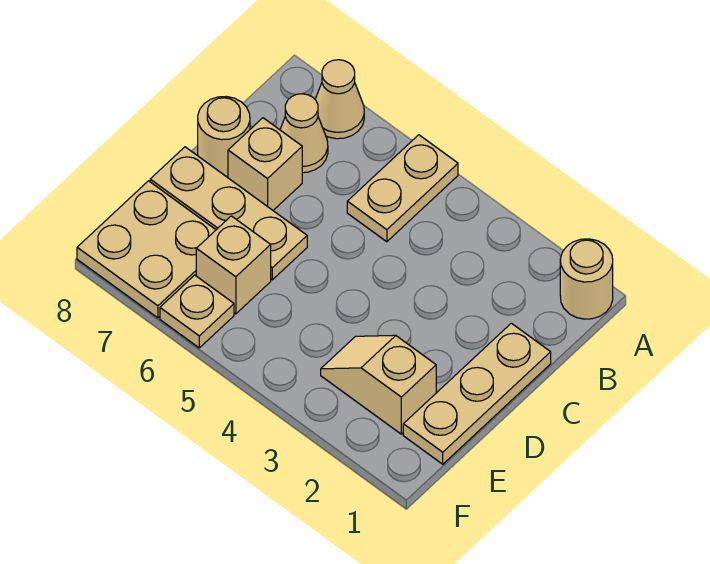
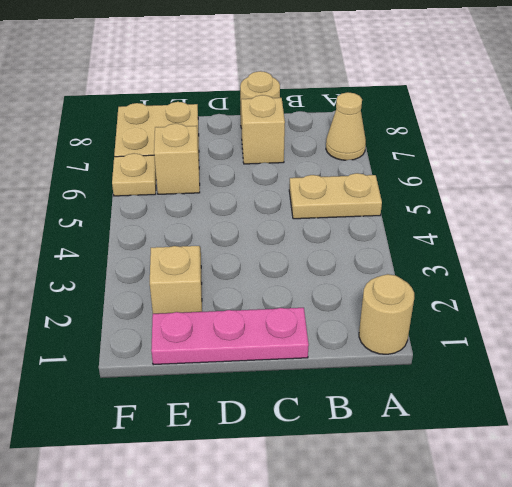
tan 1x1 cone [280,94,328,173] -> none
tan 1x3 plate [403,323,551,464] -> pink 1x3 plate [151,308,309,365]
tan 1x3 plate [150,147,307,280] -> none

